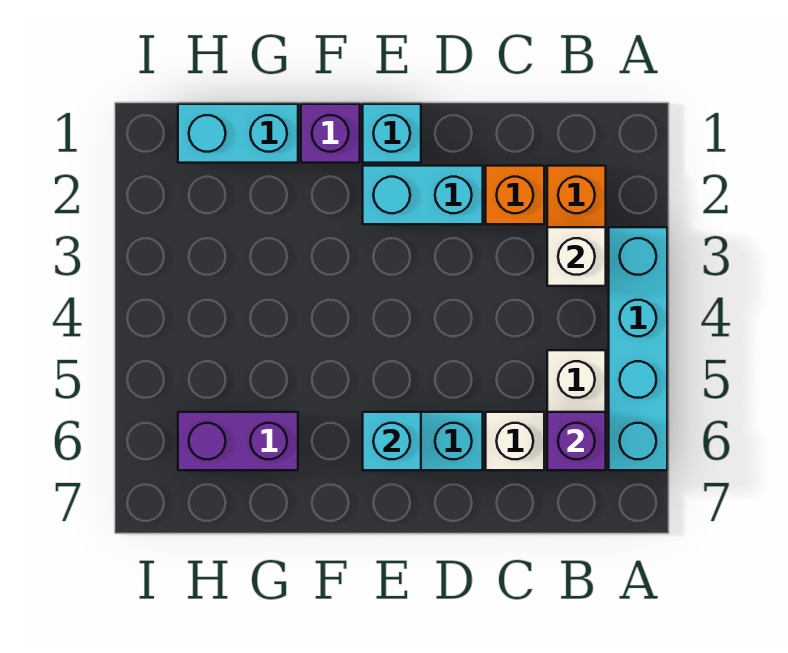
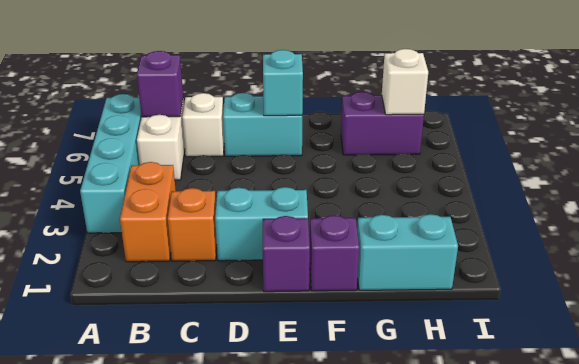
white 1x1 brick [547,227,606,286] -> white 1x1 brick moved to [382,49,428,115]
cyan 1x1 brick [363,104,421,163] -> purple 1x1 brick [263,216,310,292]

